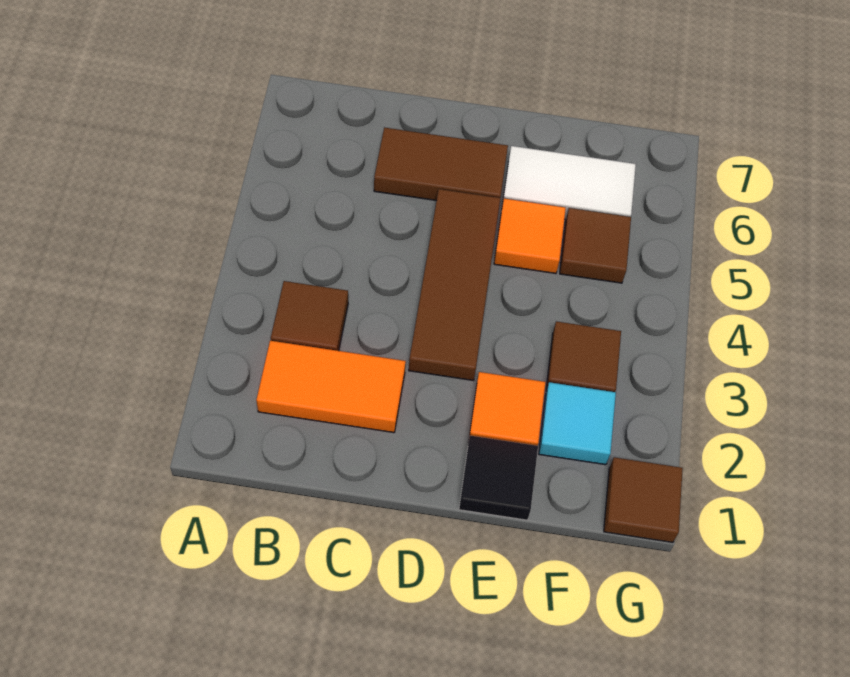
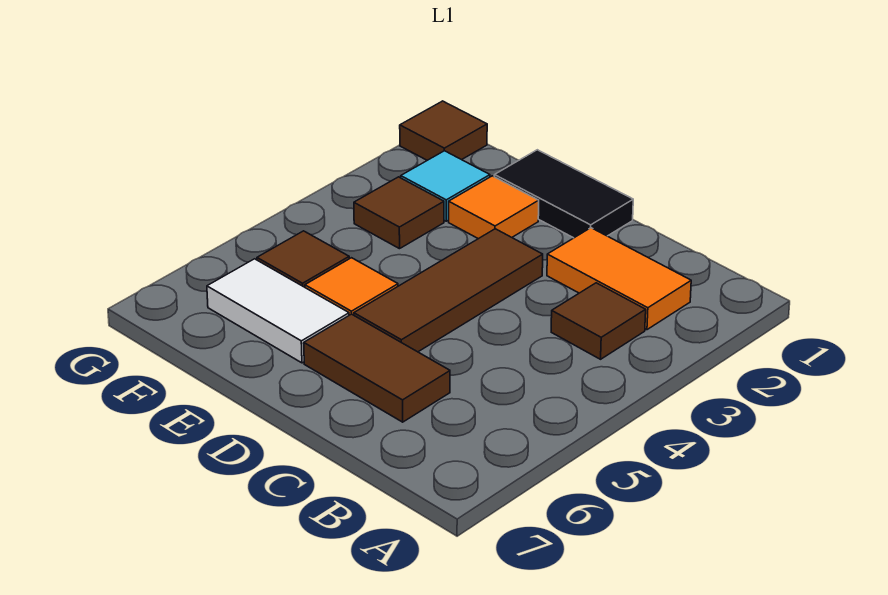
black 1x1 tile [459,436,538,520] -> black 1x2 tile [494,150,633,238]

